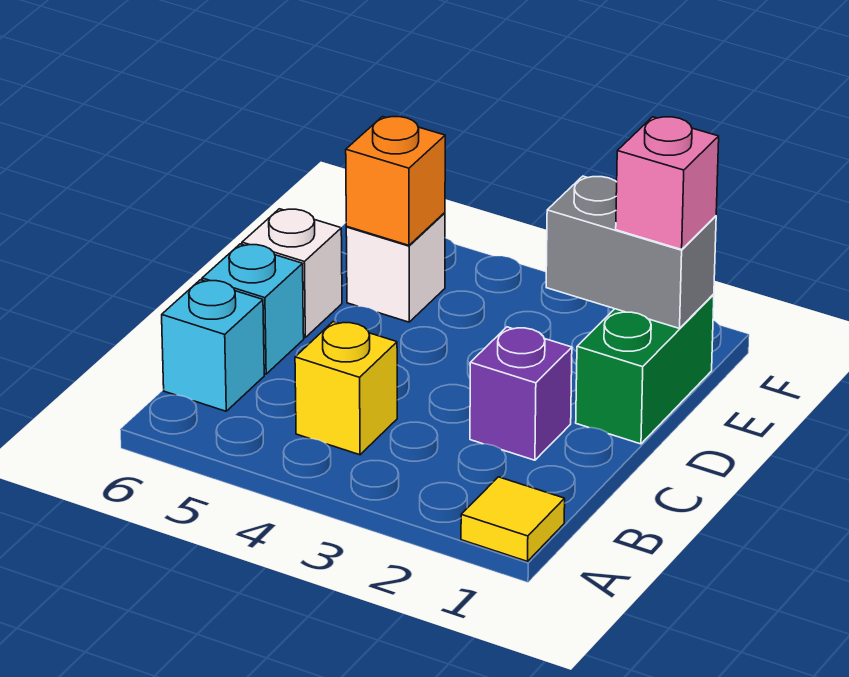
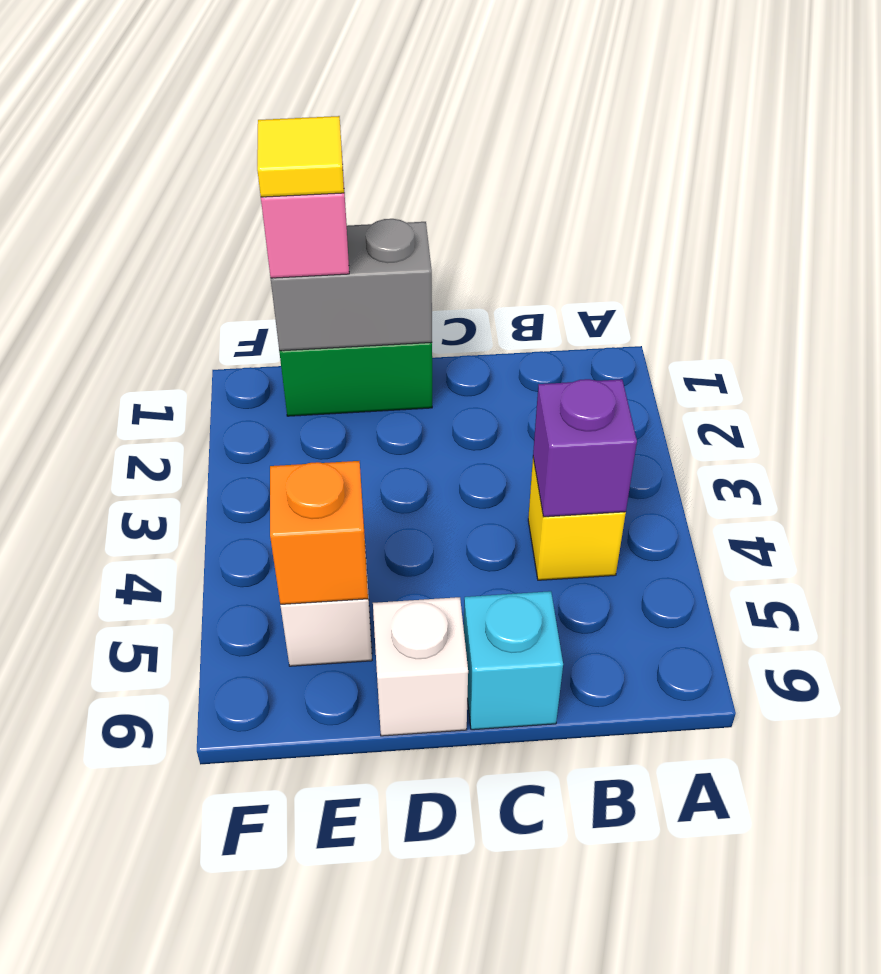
yellow 1x1 tile [461,477,565,561] -> yellow 1x1 tile moved to [257,116,344,197]
cyan 1x1 brick [162,280,264,411] -> none
purple 1x1 brick [470,327,572,460] -> purple 1x1 brick moved to [533,379,637,517]
grey 1x2 brick [546,176,716,328] -> grey 1x2 brick turned to [271,219,432,351]

